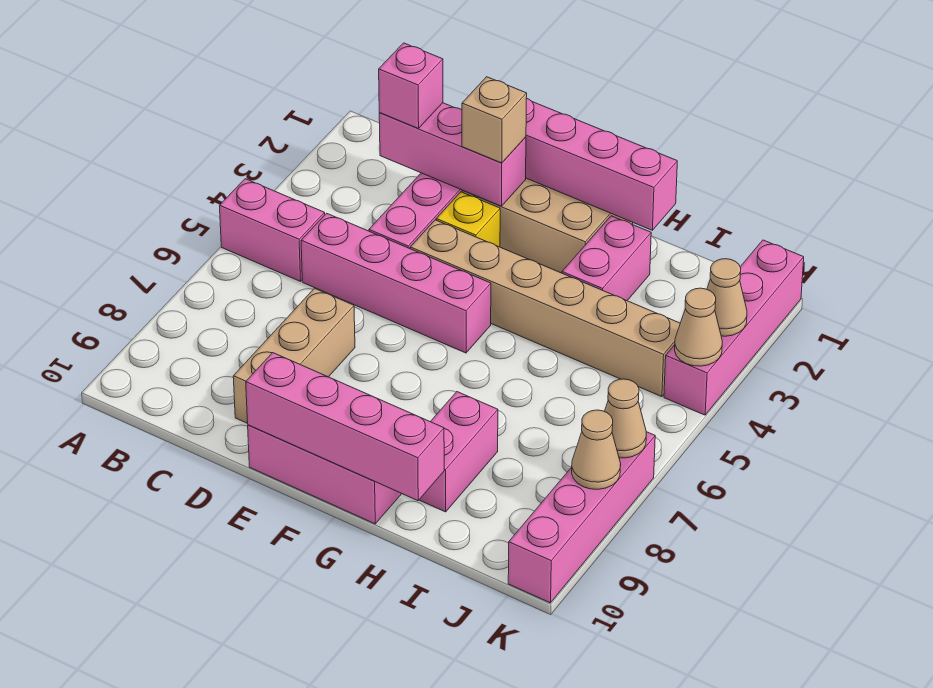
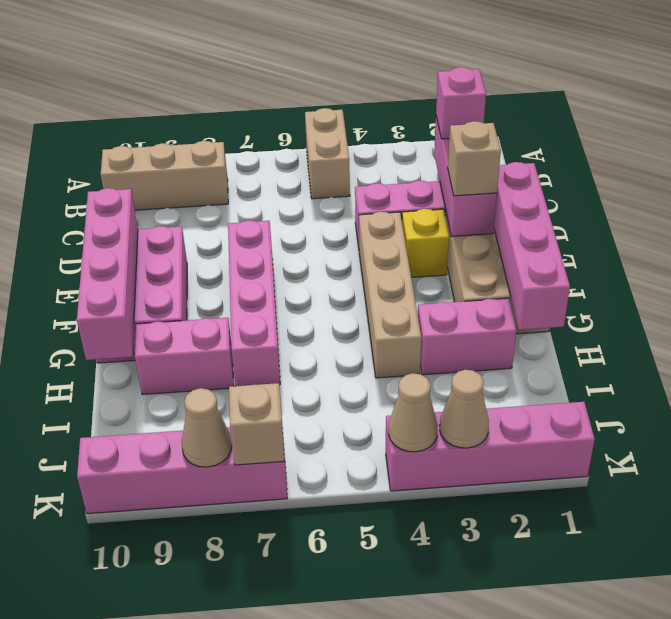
pink 1x2 brick [220,179,325,281] -> tan 1x2 brick [305,108,350,199]
pink 1x4 brick [301,213,491,353] -> pink 1x4 brick moved to [228,220,280,386]
tan 1x3 brick [233,288,355,423] -> tan 1x3 brick moved to [101,141,228,210]
tan 1x6 brick [410,220,680,397] -> tan 1x4 brick [359,212,421,378]
tan 1x1 cone [605,379,646,458] -> tan 1x1 brick [229,383,285,465]

